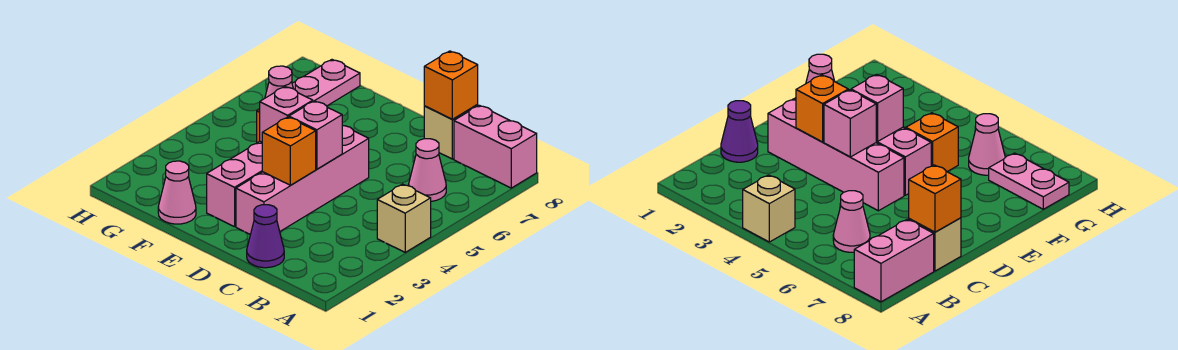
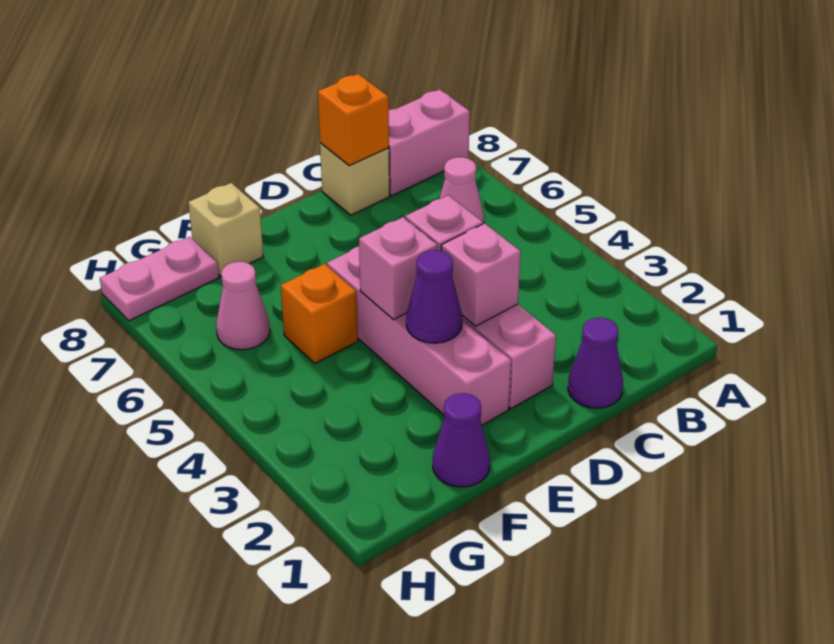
tan 1x1 brick [377,184,431,252] -> tan 1x1 brick moved to [188,183,263,277]
orange 1x1 brick [262,117,316,185] -> pink 1x1 brick [441,223,521,326]
none -> purple 1x1 cone [406,250,462,343]
pink 1x1 cone [158,161,196,224] -> purple 1x1 cone [433,393,490,487]
pink 1x2 plate [292,60,360,106] -> pink 1x2 plate turned to [100,237,219,321]

